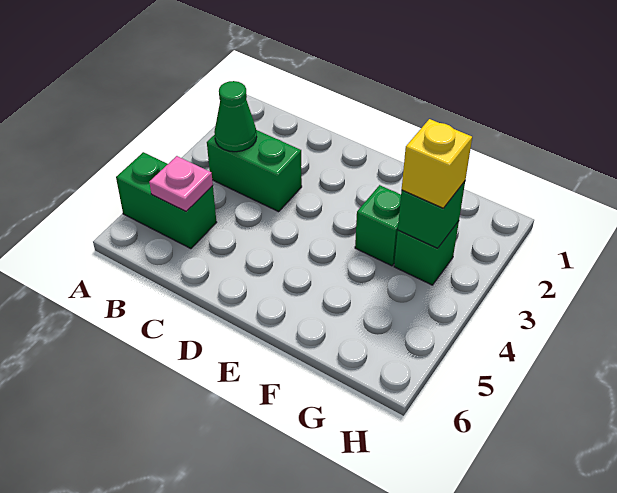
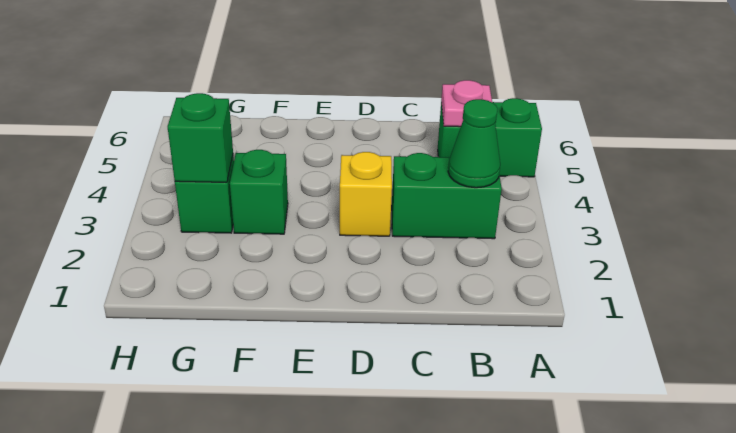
yellow 1x1 brick [402,119,472,208] -> yellow 1x1 brick moved to [340,152,392,236]

